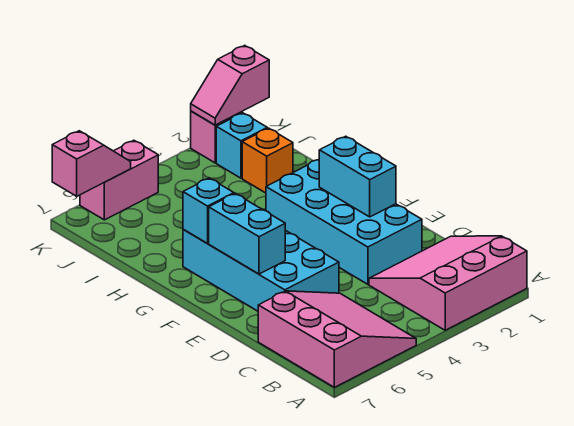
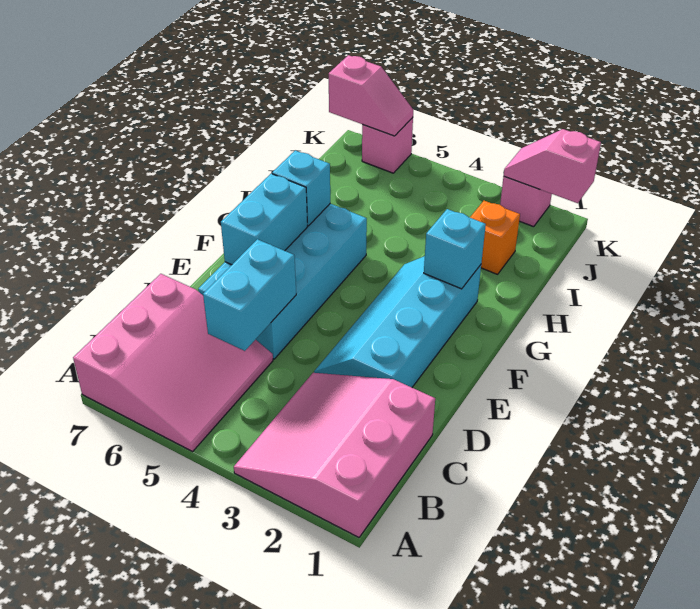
pink 3x3 slope [369,236,527,330] -> pink 3x3 slope turned to [234,373,435,537]
cyan 2x4 brick [266,160,422,284] -> cyan 2x4 slope [314,256,481,387]
cyan 1x2 brick [319,136,396,217] -> cyan 1x2 brick moved to [203,239,296,351]
cyan 1x1 brick [216,113,267,178] -> cyan 1x1 brick moved to [424,209,486,289]
pink 1x2 brick [80,140,158,220] -> pink 1x1 brick [362,118,413,173]

